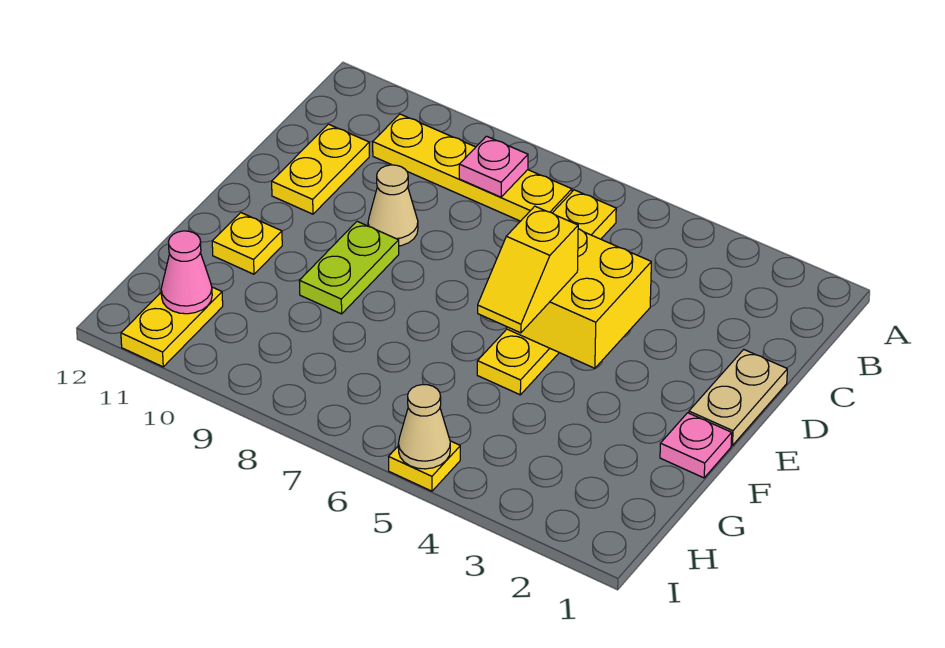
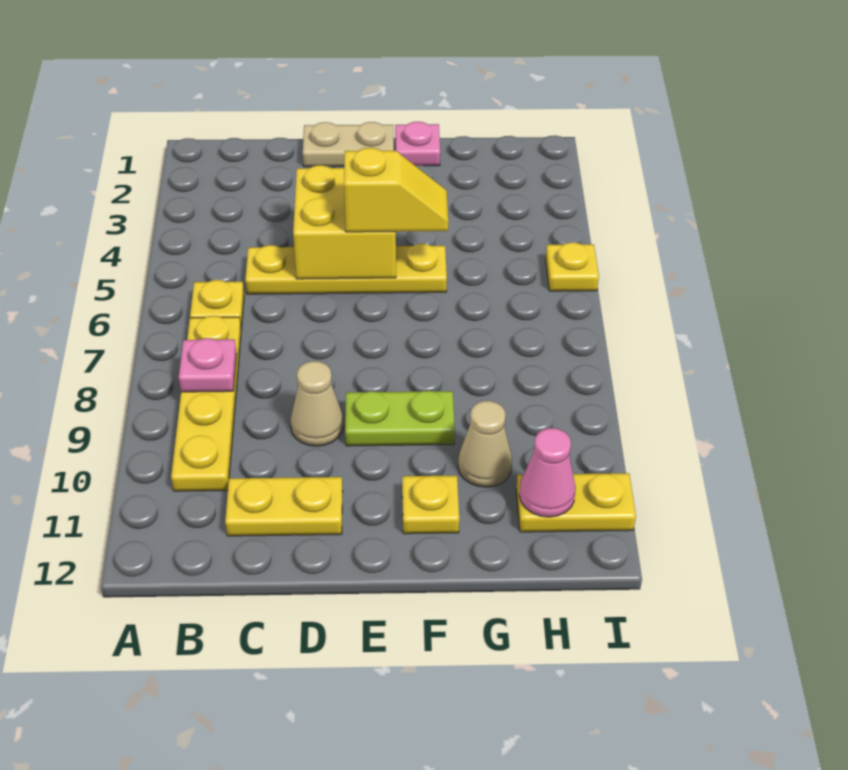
tan 1x1 cone [398,385,450,469] -> tan 1x1 cone moved to [458,401,512,487]

